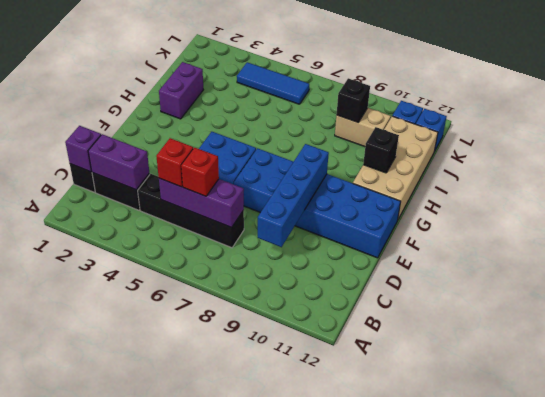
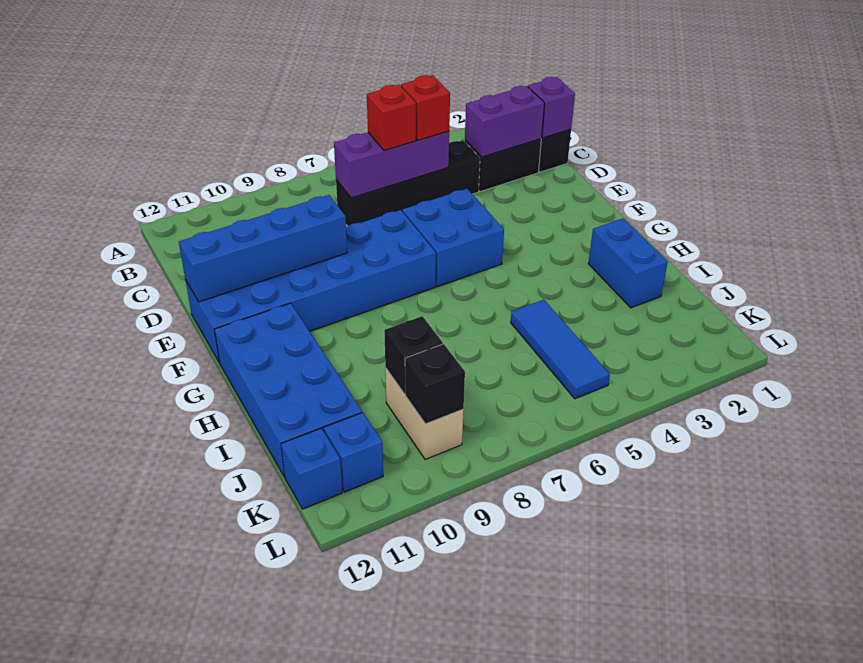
blue 1x4 brick [258,144,329,247] -> blue 1x4 brick turned to [179,195,347,302]
tan 2x4 brick [353,116,438,219] -> blue 2x4 brick [214,303,362,477]
purple 1x2 brick [159,62,203,119] -> blue 1x2 brick [588,218,668,308]
black 1x1 brick [363,127,399,173] -> black 1x1 brick moved to [405,344,465,424]
tan 1x2 brick [335,108,391,147] -> tan 1x2 brick turned to [385,368,464,459]
blue 1x3 tile [237,62,309,104] -> blue 1x3 tile turned to [511,300,610,399]

